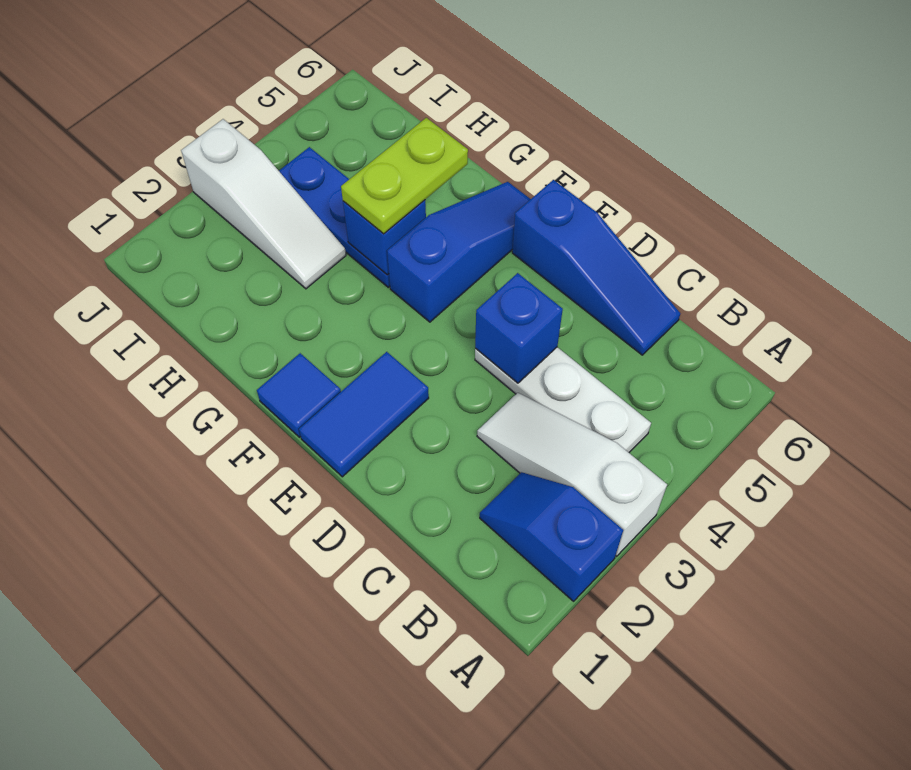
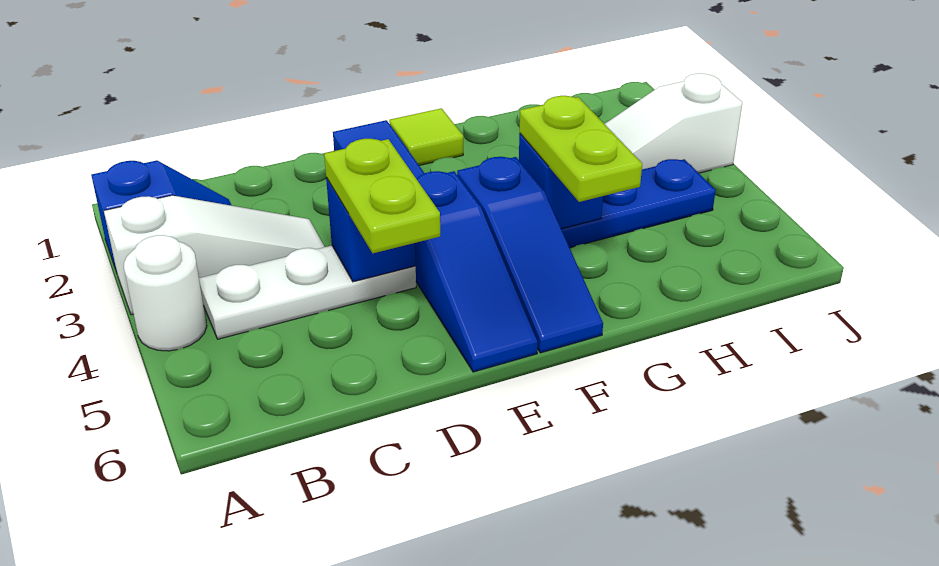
none -> white 1x1 round brick [124,235,207,351]
blue 1x3 slope [512,180,680,355] -> blue 1x3 slope turned to [415,171,538,372]
none -> lime 1x2 plate [324,139,440,253]
blue 1x1 tile [257,353,341,437] -> lime 1x1 tile [389,108,463,165]

